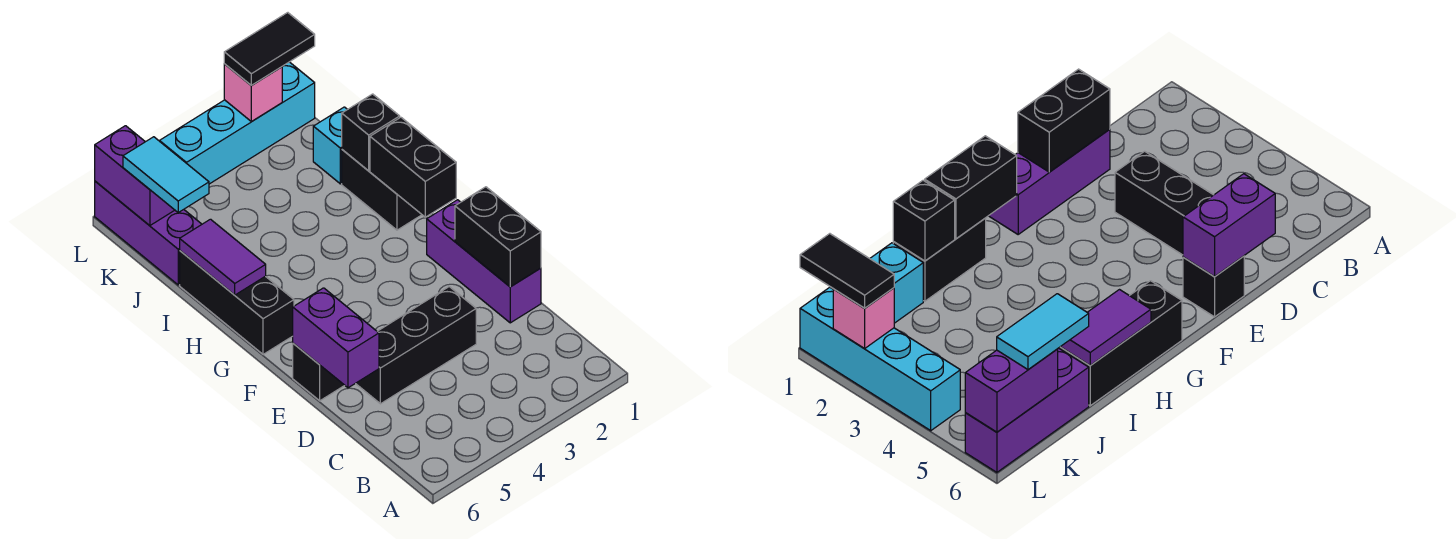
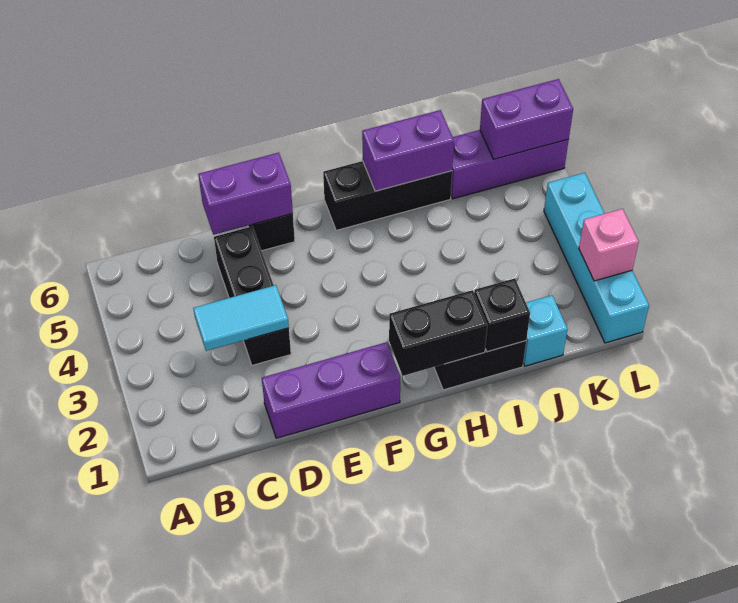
black 1x2 brick [455,187,541,287] -> none
purple 1x2 tile [180,219,266,295] -> purple 1x2 brick [362,110,454,191]
cyan 1x2 tile [123,137,209,212] -> cyan 1x2 tile moved to [193,285,289,351]
black 1x2 tile [224,13,315,85] -> none

